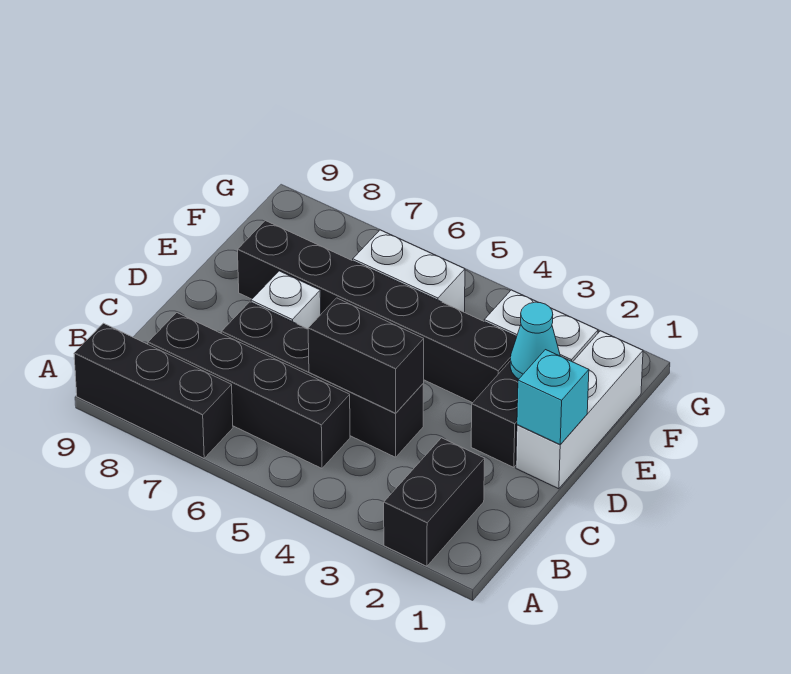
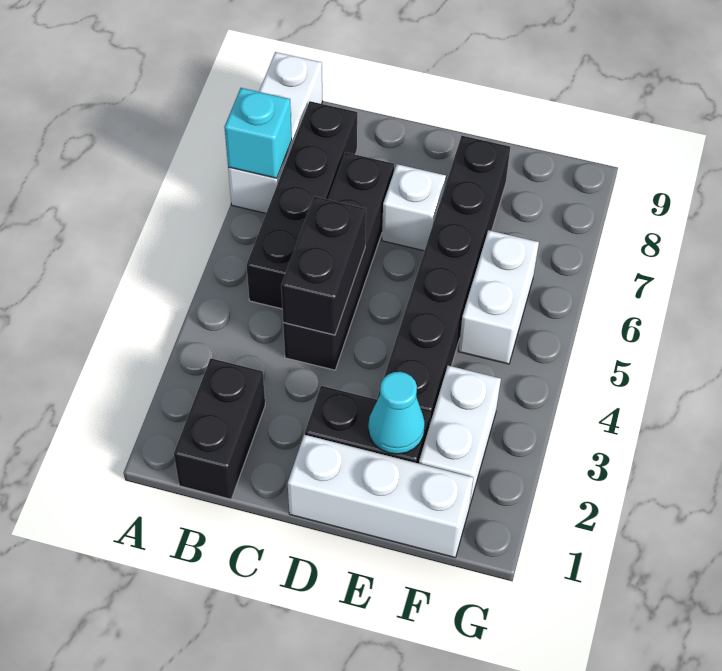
black 1x2 brick [384,438,485,566] -> black 1x2 brick turned to [174,358,265,499]
black 1x3 brick [74,323,233,458] -> white 1x3 brick [228,52,322,213]
cyan 1x1 brick [517,350,589,445] -> cyan 1x1 brick moved to [224,88,292,178]

